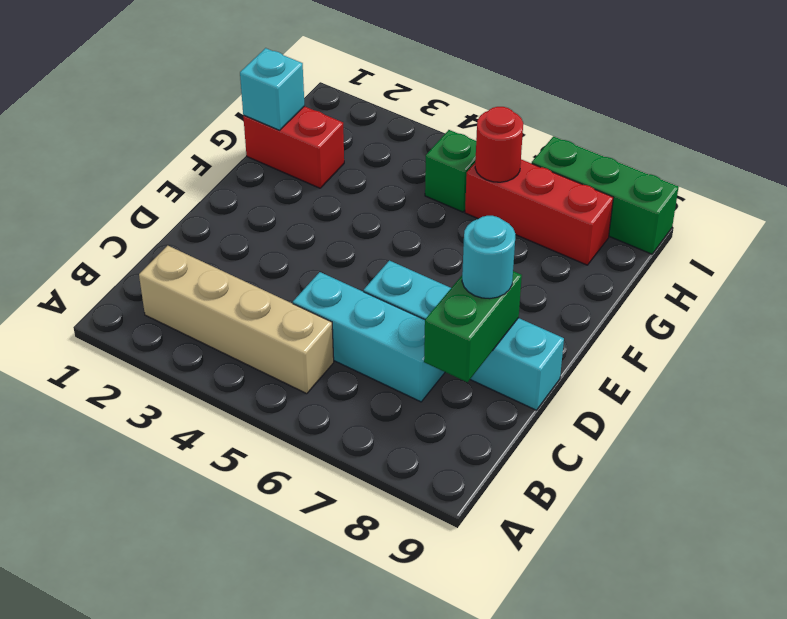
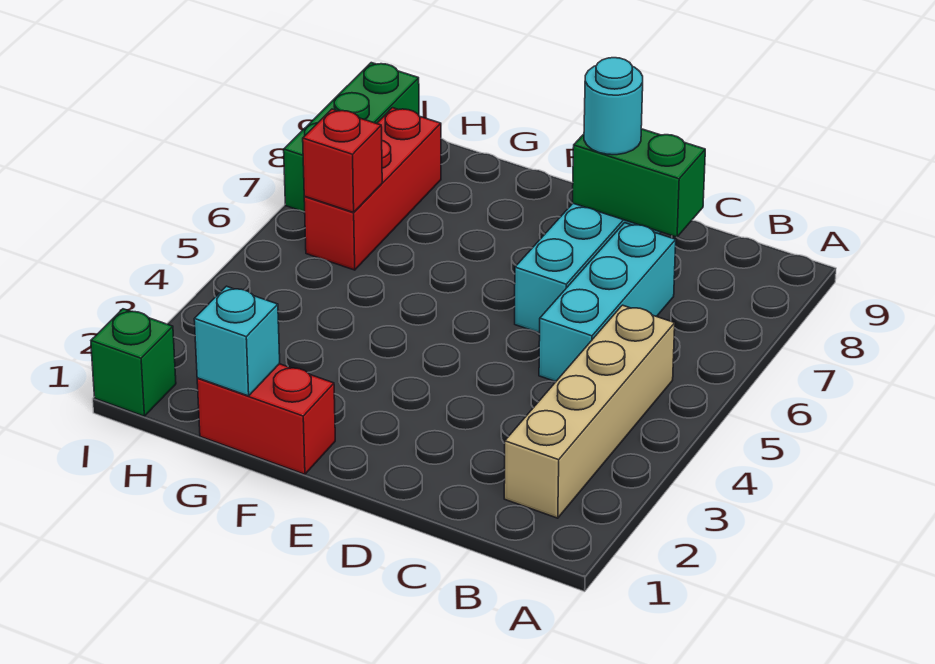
red 1x2 brick [243,106,344,188] -> red 1x2 brick turned to [197,364,335,474]
green 1x1 brick [425,130,476,212] -> green 1x1 brick moved to [91,309,176,416]
red 1x1 round brick [475,107,523,182] -> red 1x1 brick [303,109,382,212]

